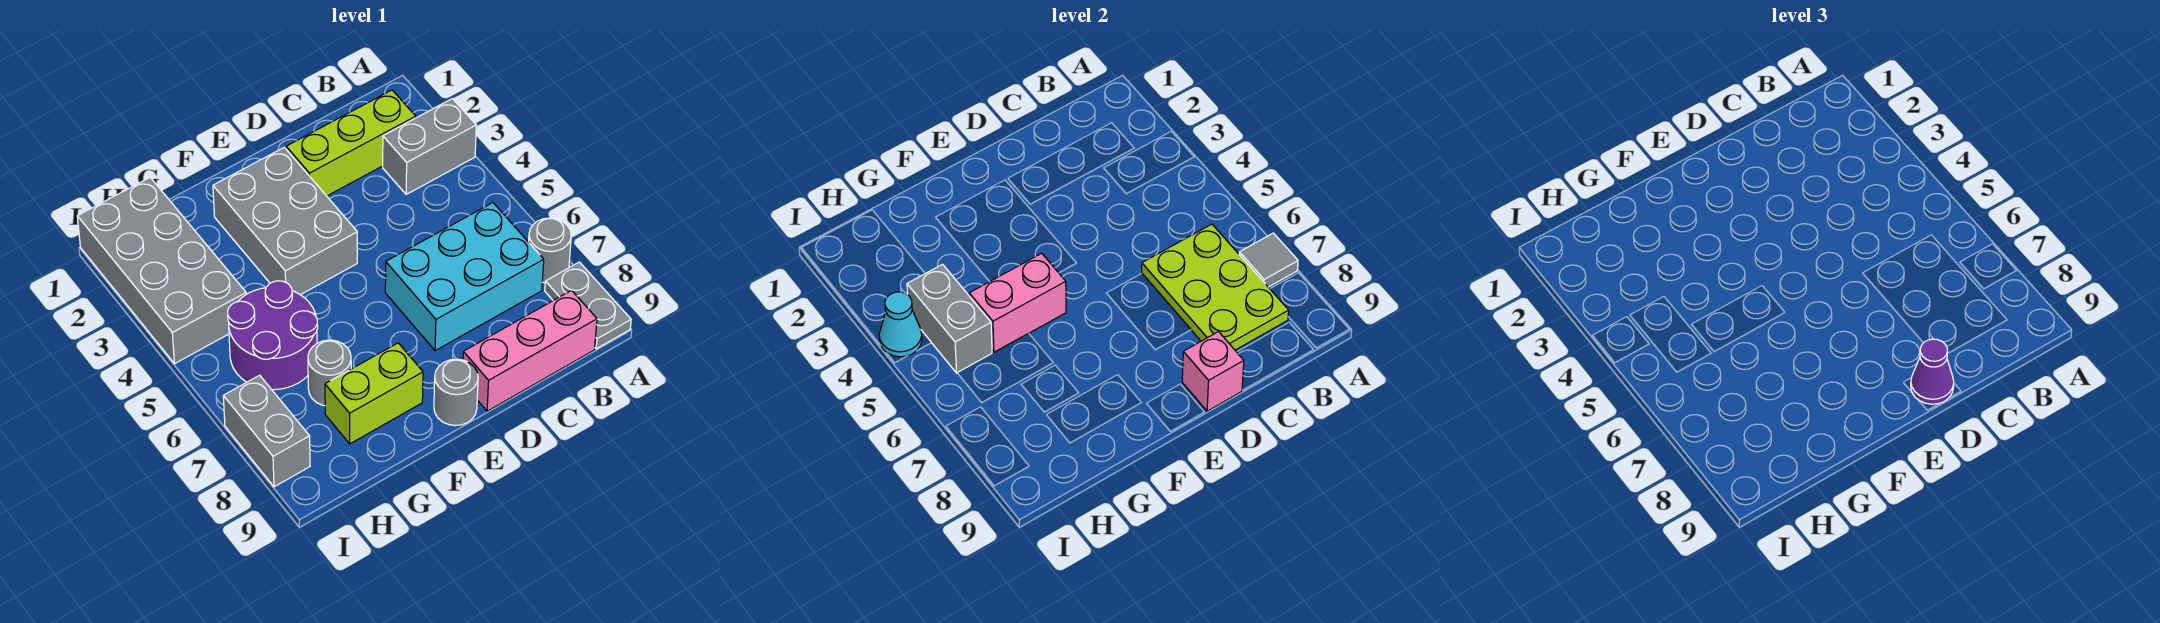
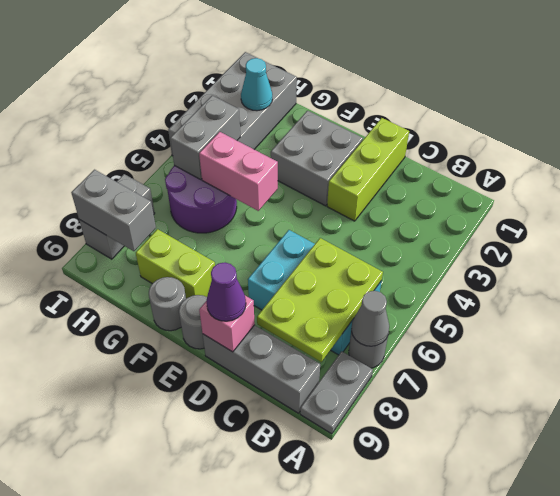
grey 1x2 brick [383,99,476,194] -> grey 1x2 brick moved to [71,170,156,251]
grey 1x1 tile [1239,233,1298,287] -> grey 1x1 cone [351,291,389,346]
lime 1x3 brick [286,90,416,196] -> lime 1x3 brick turned to [327,118,409,221]
pink 1x3 brick [463,290,597,411] -> grey 1x3 brick [203,325,320,413]
grey 2x3 brick [213,147,357,295] -> grey 2x2 brick [271,111,363,206]
grey 1x1 round brick [308,340,351,406] -> grey 1x1 round brick moved to [149,277,186,331]
cyan 1x1 cone [879,292,922,357] -> cyan 1x1 cone moved to [241,58,272,111]

